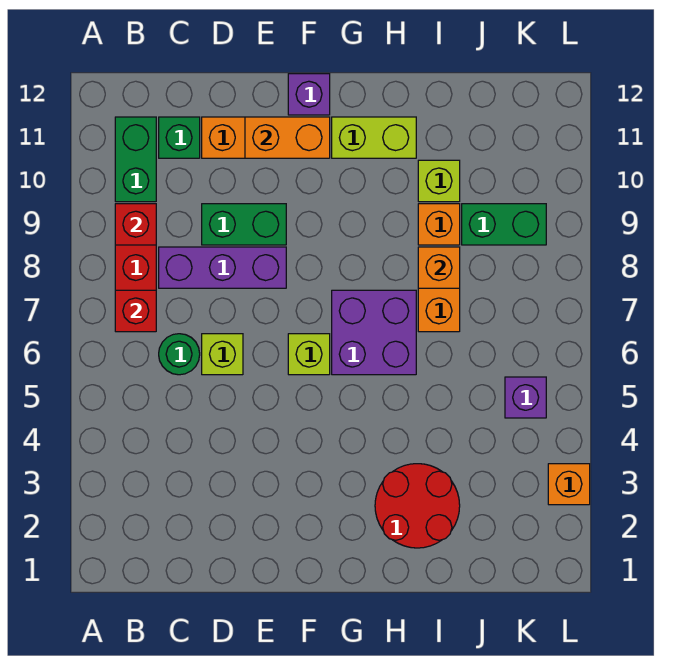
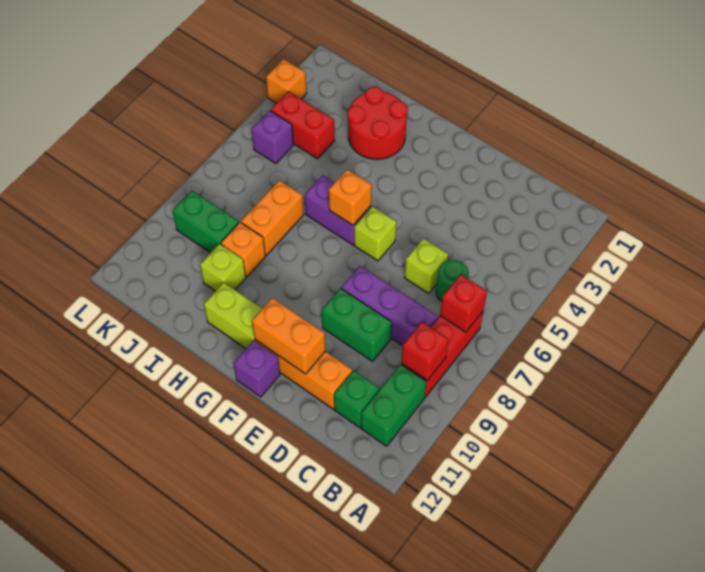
purple 2x2 brick [332,290,416,375] -> purple 1x2 brick [305,175,371,245]
orange 1x1 brick [418,247,460,288] -> orange 1x1 brick moved to [329,169,372,225]
none -> red 1x2 brick [271,92,335,159]

